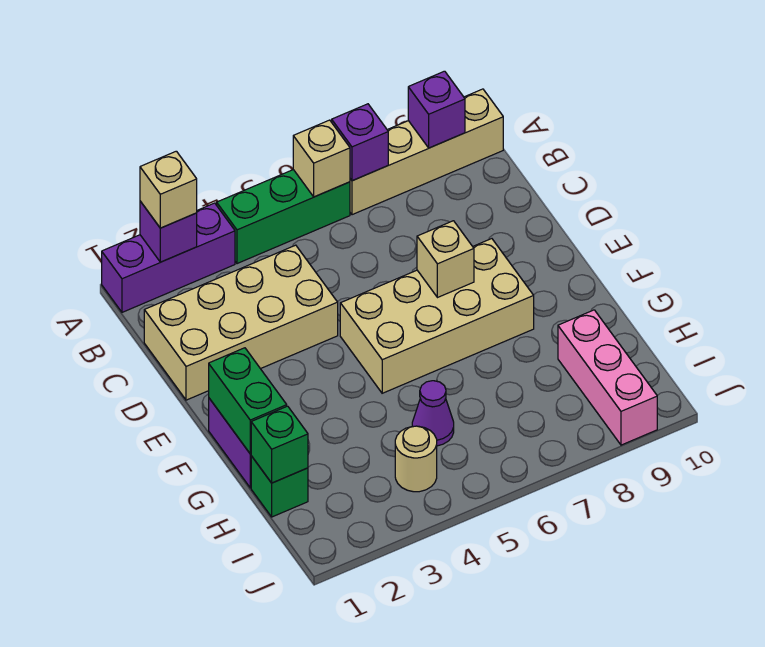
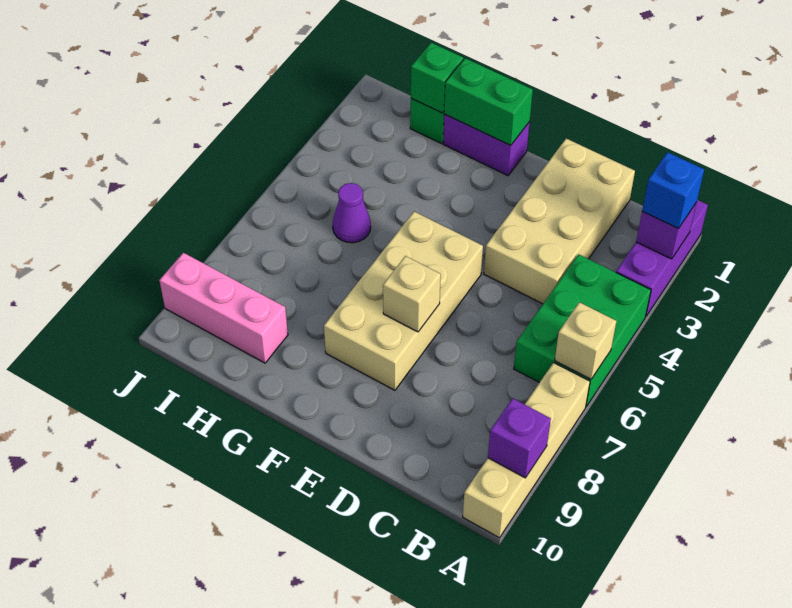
tan 1x1 brick [140,151,197,228] -> blue 1x1 brick [642,152,704,229]
green 1x3 brick [217,170,350,264] -> green 2x3 brick [514,254,651,407]
purple 1x1 brick [332,104,388,181] -> none
tan 1x1 round brick [395,426,437,492] -> none

